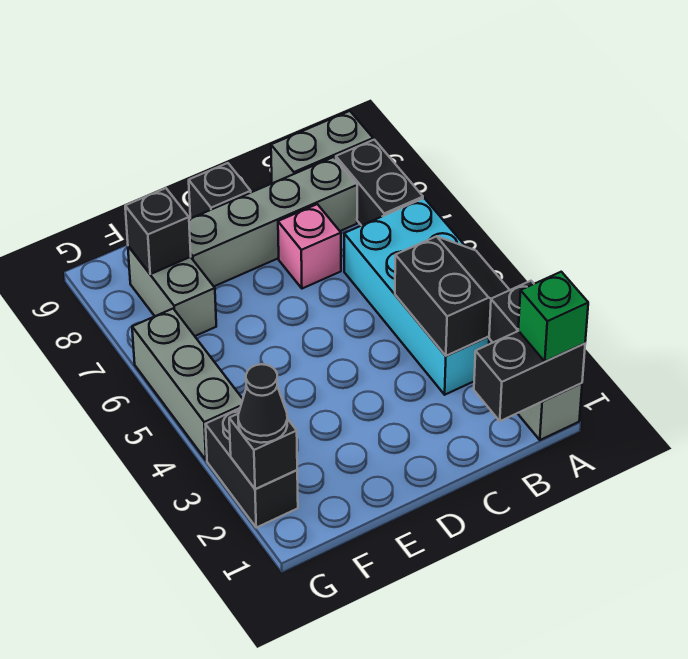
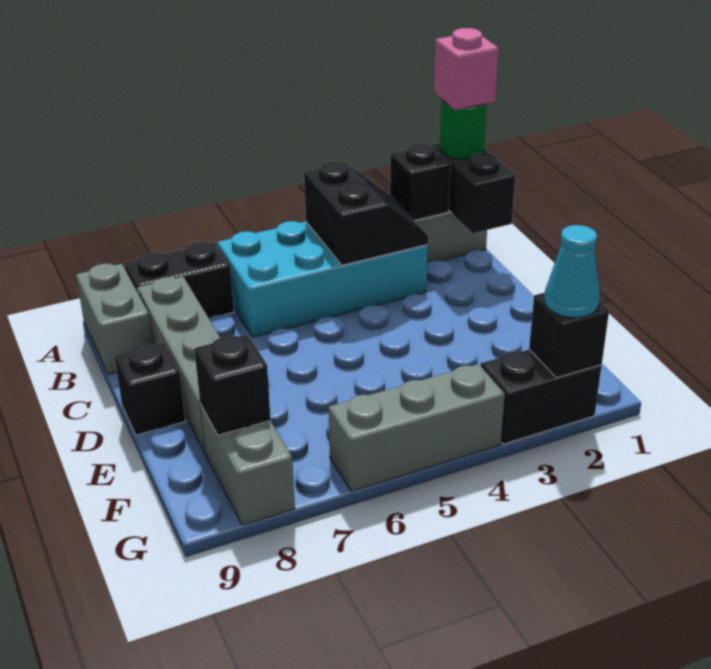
green 1x1 brick [518,272,588,362] -> green 1x1 round brick [440,100,487,159]
black 2x2 slope [395,236,509,356] -> black 2x2 slope turned to [304,161,428,265]
pink 1x1 brick [278,204,341,289] -> pink 1x1 brick moved to [434,28,499,110]
grey 1x2 brick [128,246,216,336] -> grey 1x2 brick turned to [200,404,295,525]
black 1x1 cone [238,364,287,443] -> cyan 1x1 cone [544,225,600,318]

